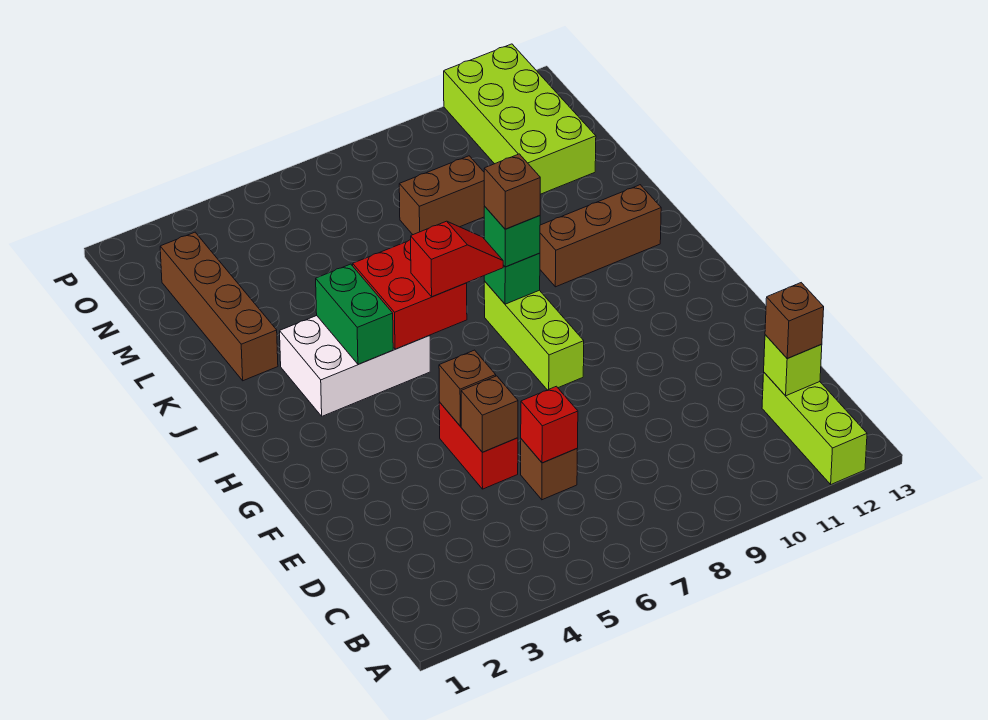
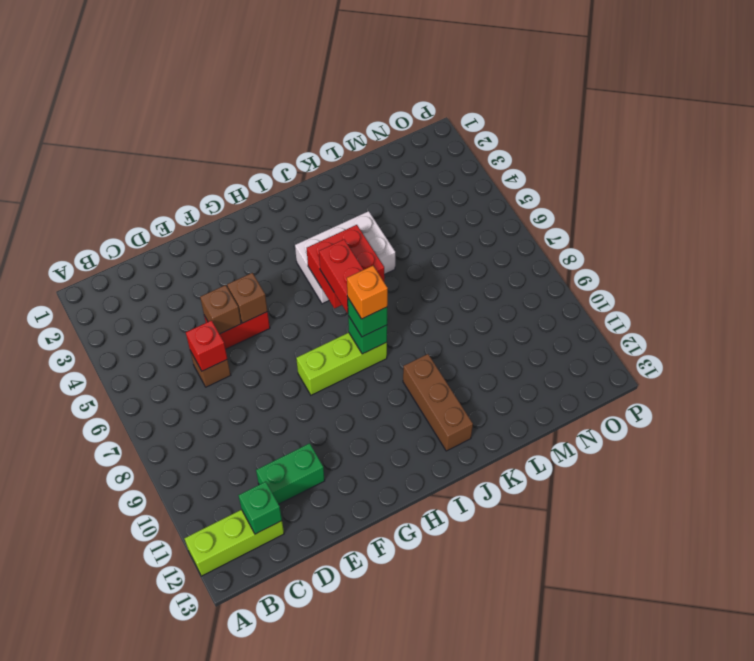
lime 1x1 brick [764,335,822,396] -> green 1x1 brick [238,482,282,534]
brown 1x1 brick [765,283,824,358] -> none
white 2x3 brick [280,316,430,416] -> white 2x3 brick turned to [295,211,395,304]
green 1x2 brick [316,264,393,364] -> green 1x2 brick moved to [256,443,325,504]
red 1x2 slope [411,221,503,297] -> red 1x2 brick [319,240,364,314]
brown 1x1 brick [484,154,540,229] -> orange 1x1 brick [347,266,388,319]
brown 1x4 brick [160,232,278,381] -> none
brown 1x2 brick [399,156,484,235] -> none
lime 2x4 brick [444,44,596,194] -> none

